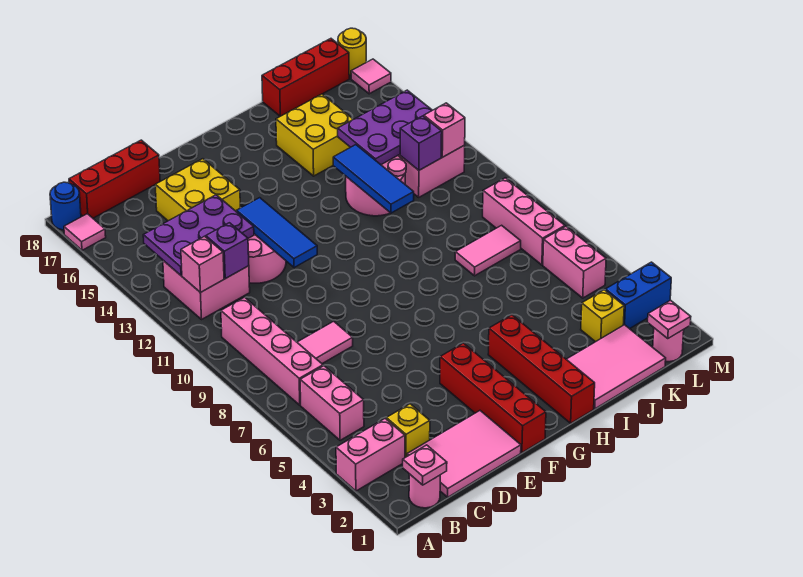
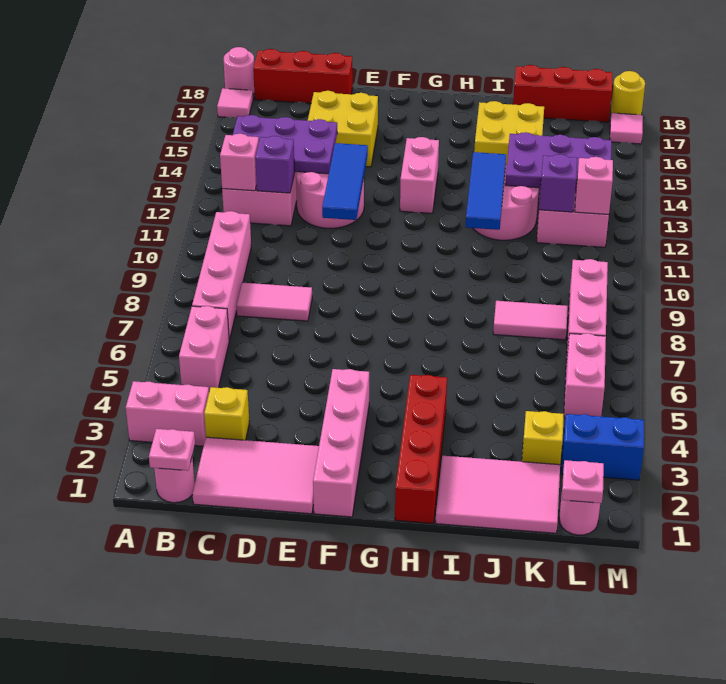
blue 1x1 round brick [50,182,81,230] -> pink 1x1 round brick [224,47,254,94]
red 1x4 brick [440,343,546,453] -> pink 1x4 brick [313,369,369,517]
none -> pink 1x2 brick [400,137,439,213]

